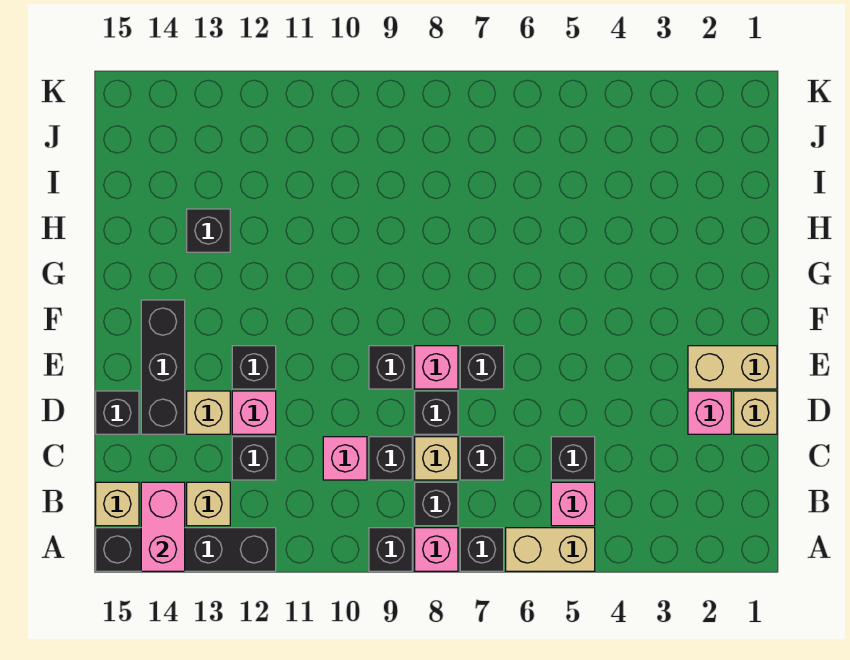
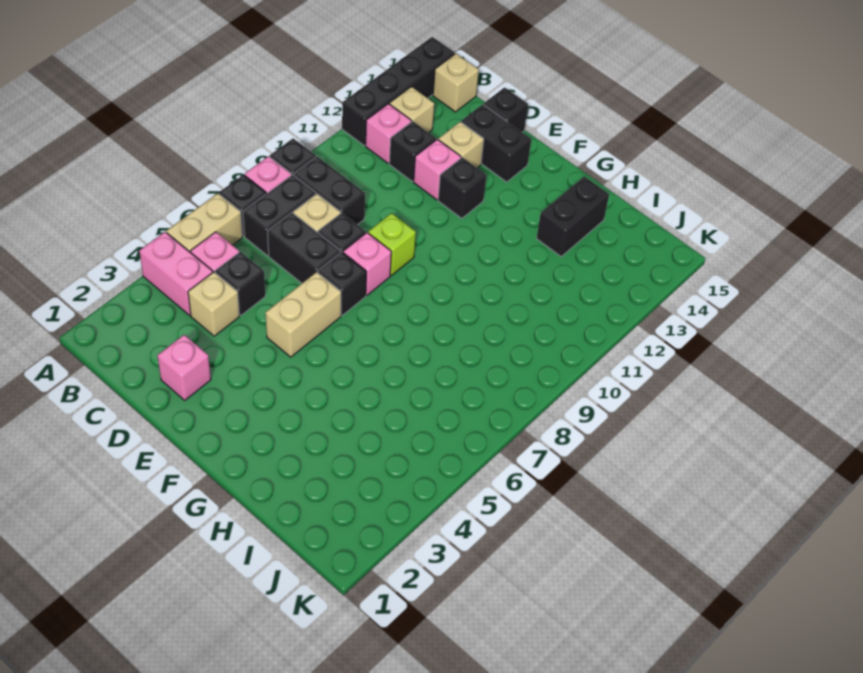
pink 1x2 brick [141,482,185,571] -> pink 1x2 brick moved to [139,232,213,315]
black 1x1 brick [415,482,458,526] -> black 1x2 brick [243,175,316,256]
black 1x1 brick [460,437,504,480] -> black 1x2 brick [268,213,341,283]
black 1x1 brick [369,437,412,480] -> black 1x2 brick [294,157,365,225]
pink 1x1 brick [323,437,367,480] -> pink 1x1 brick moved to [366,104,411,163]
tan 1x1 brick [734,391,777,434] -> tan 1x1 brick moved to [188,272,239,336]
black 1x3 brick [141,300,185,434] -> black 1x2 brick [461,104,531,182]
tan 1x2 brick [688,346,777,389] -> tan 1x2 brick moved to [265,272,341,357]
black 1x1 brick [369,346,412,389] -> lime 1x1 brick [368,213,416,276]
black 1x1 brick [187,209,230,252] -> black 1x2 brick [537,177,609,257]

